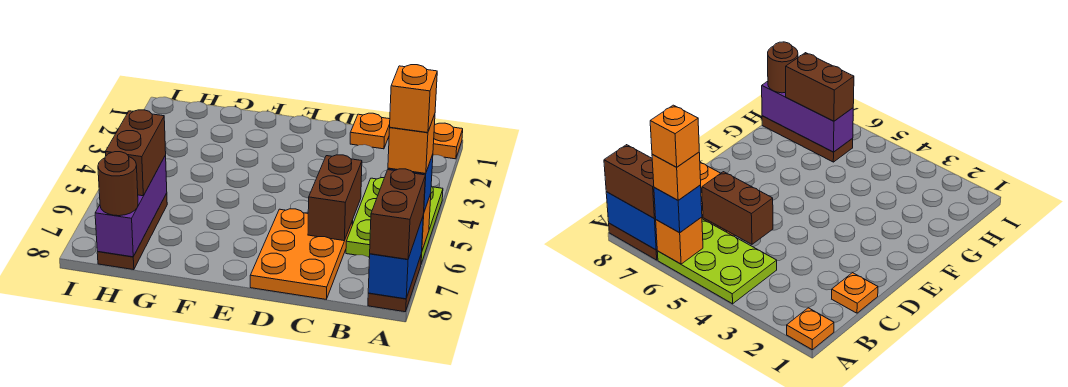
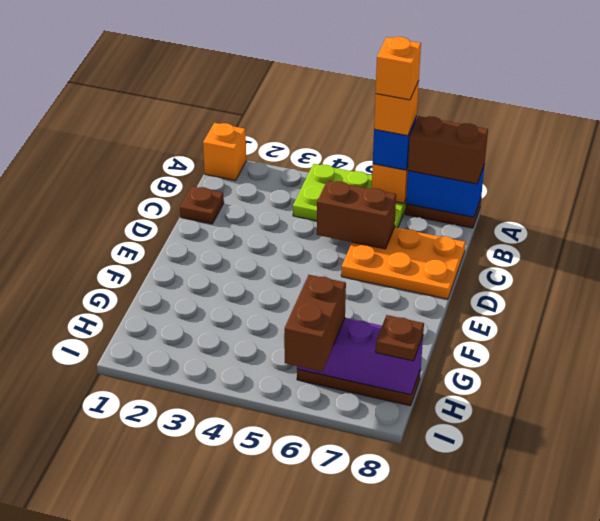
orange 1x1 plate [433,123,463,159] -> orange 1x1 brick [203,123,246,181]
orange 1x1 plate [350,113,390,149] -> brown 1x1 plate [180,186,224,224]
brown 1x2 brick [105,110,166,196] -> brown 1x2 brick turned to [284,275,346,372]
brown 1x1 round brick [98,152,138,216] -> brown 1x1 plate [376,315,424,361]

